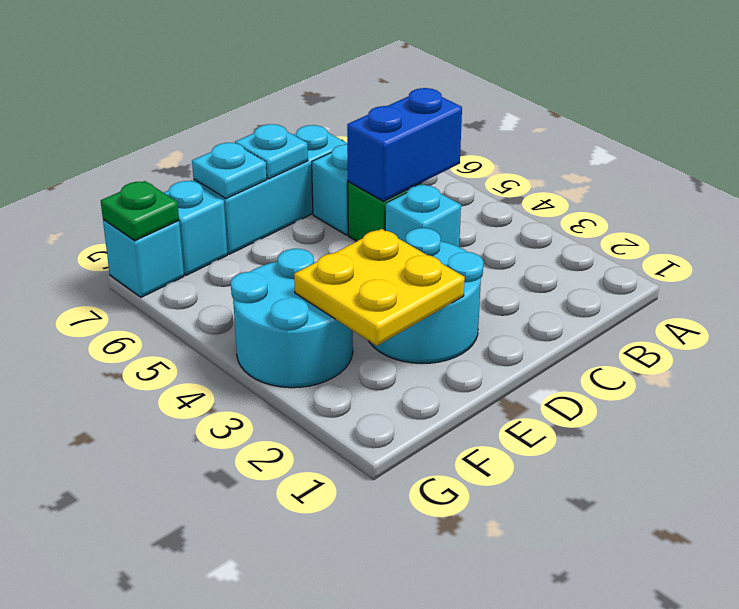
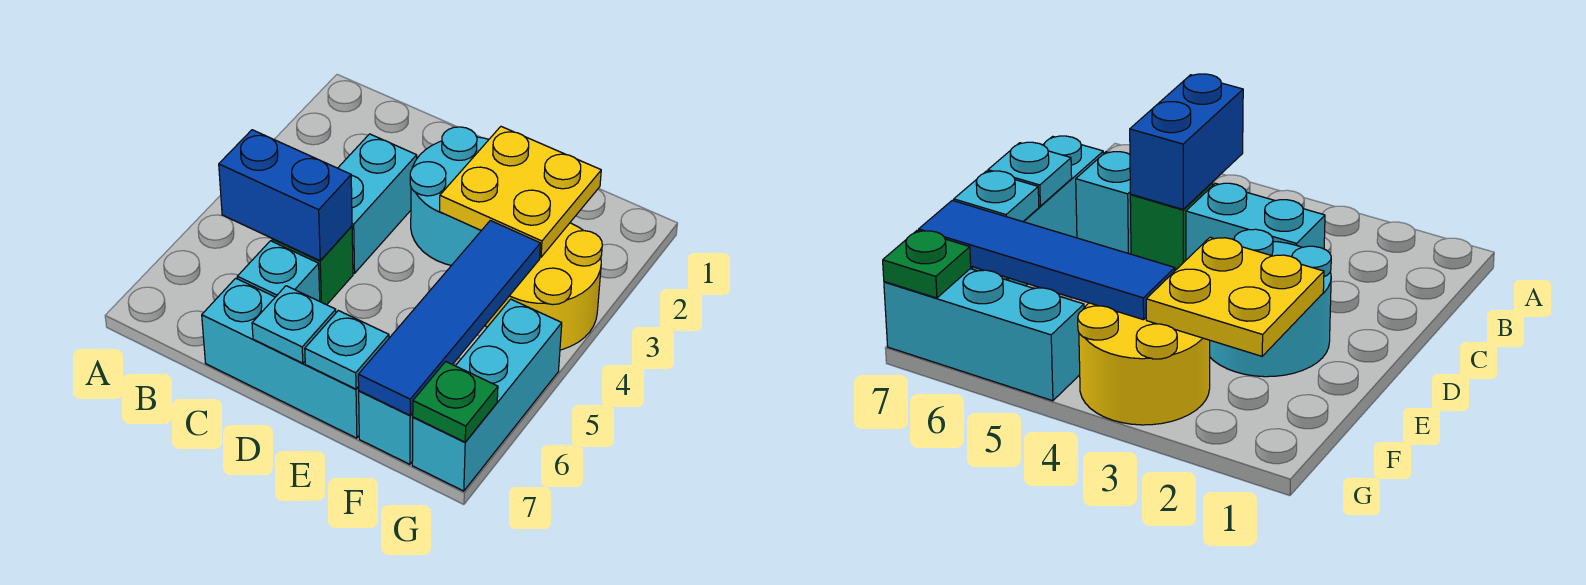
cyan 1x1 brick [385,184,461,247] -> cyan 1x2 brick [338,134,417,273]
cyan 2x2 round brick [231,249,353,388] -> yellow 2x2 round brick [485,223,602,350]
none -> blue 1x4 tile [358,220,540,415]
cyan 1x1 brick [103,220,184,297] -> cyan 1x3 brick [412,299,562,491]

